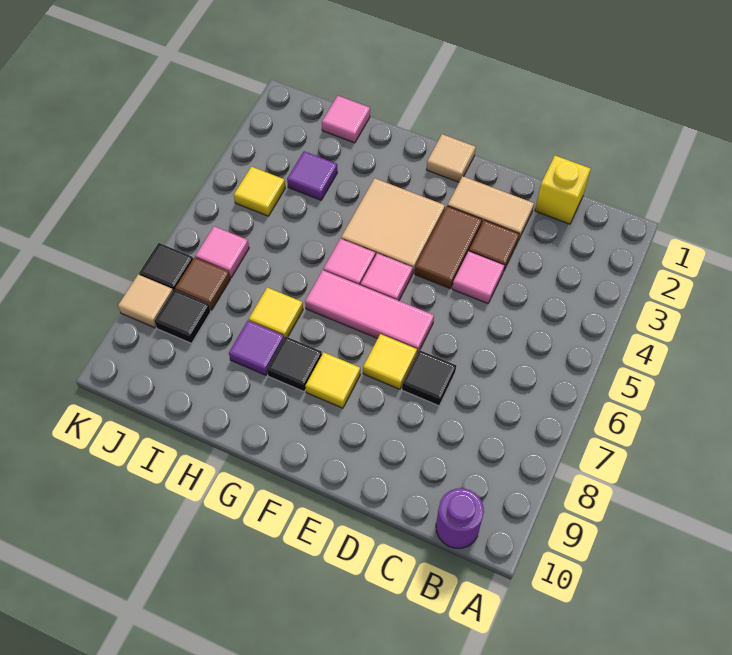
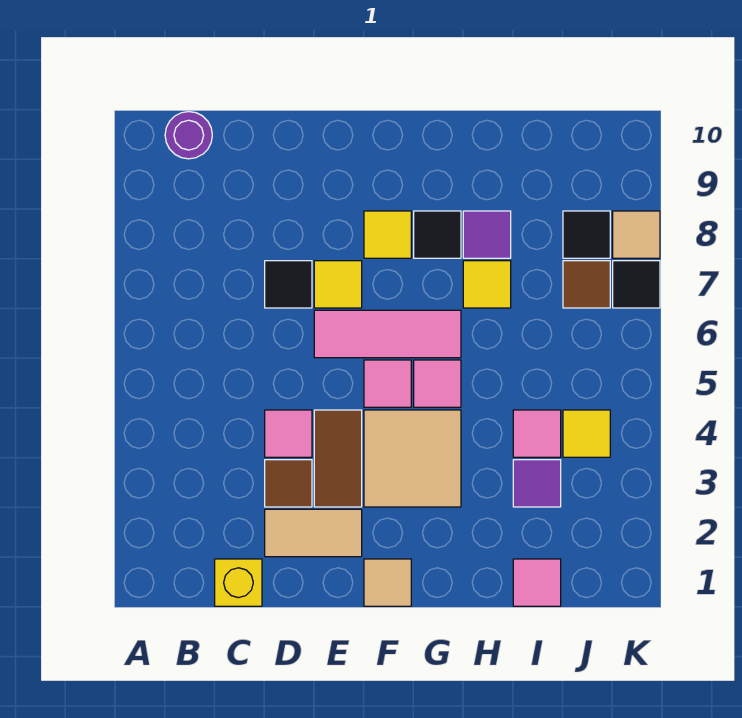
pink 1x1 tile [195,226,249,278] -> pink 1x1 tile moved to [513,410,561,457]

